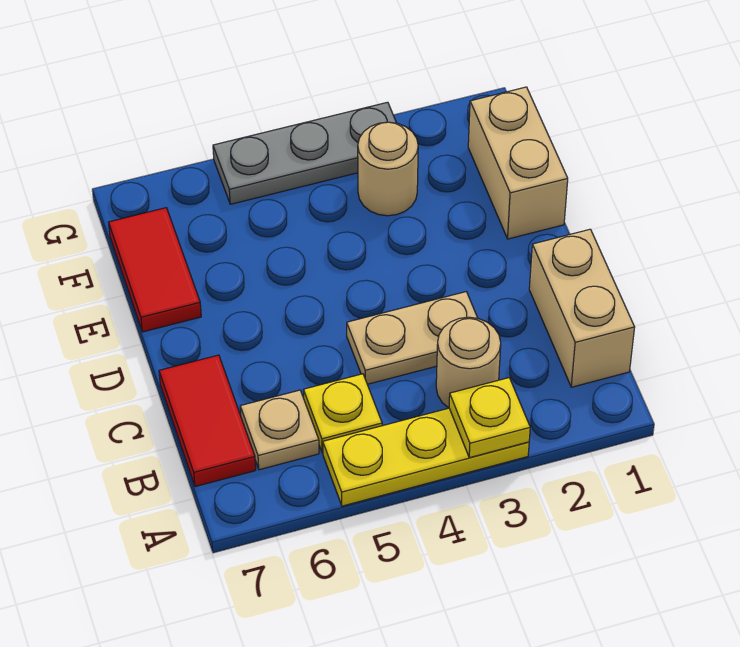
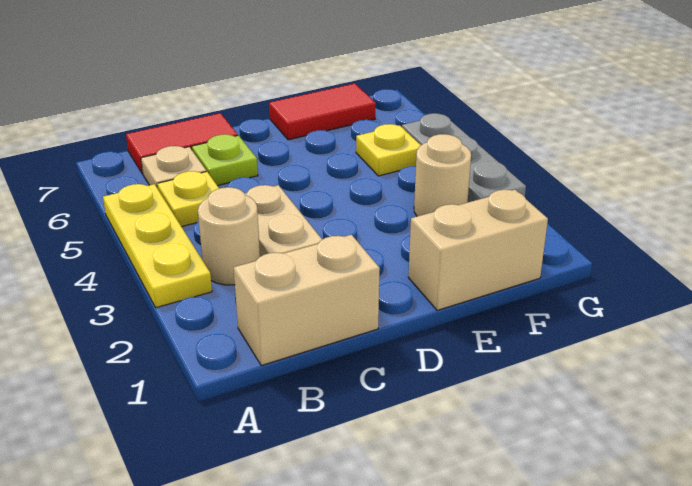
yellow 1x1 plate [449,378,530,458] -> yellow 1x1 plate moved to [356,124,421,176]
none -> lime 1x1 plate [192,134,258,186]

